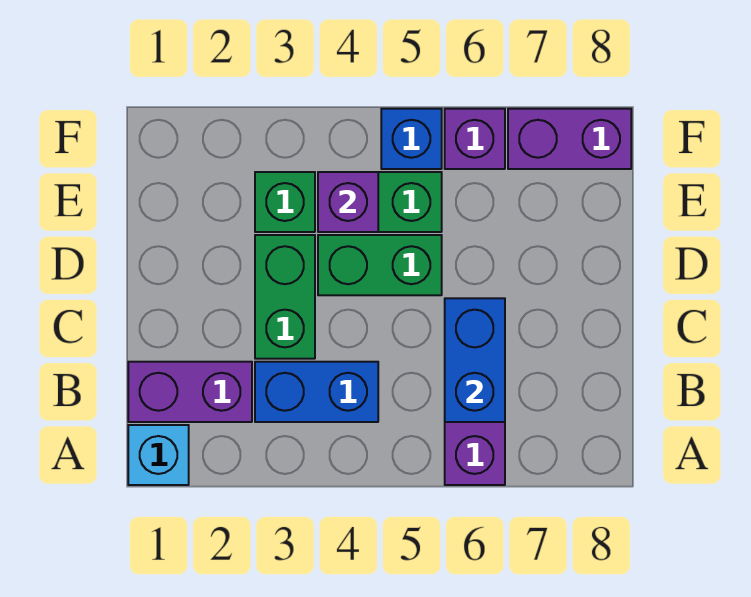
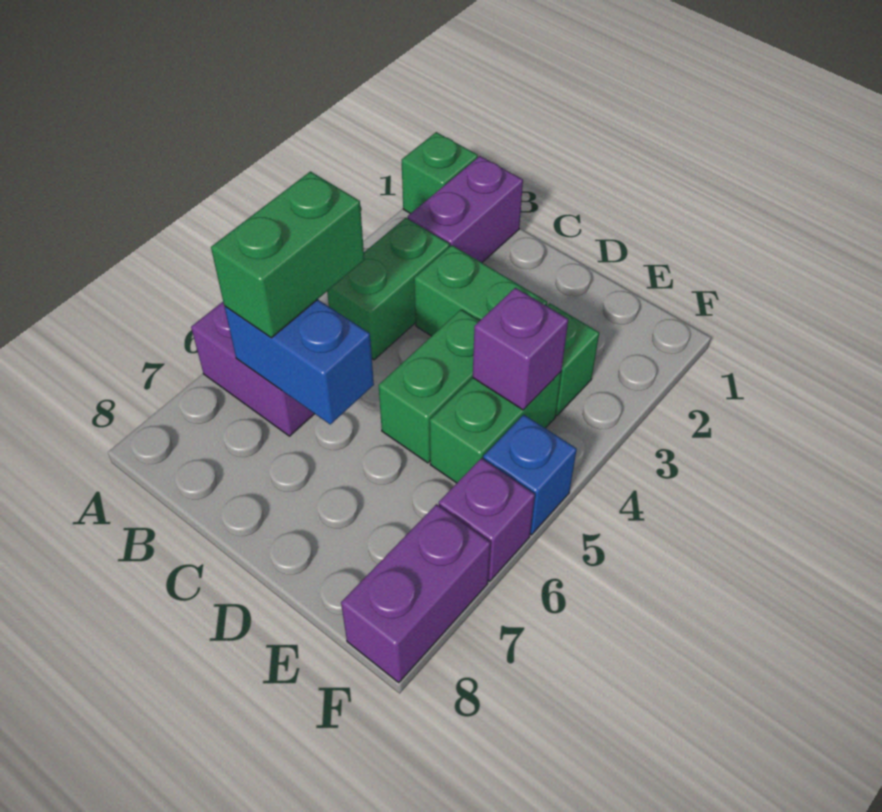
cyan 1x1 brick [128,425,189,485] -> green 1x1 brick [401,132,478,214]
blue 1x2 brick [255,362,378,422] -> green 1x2 brick [327,218,450,360]
none -> green 1x2 brick [211,171,364,338]

